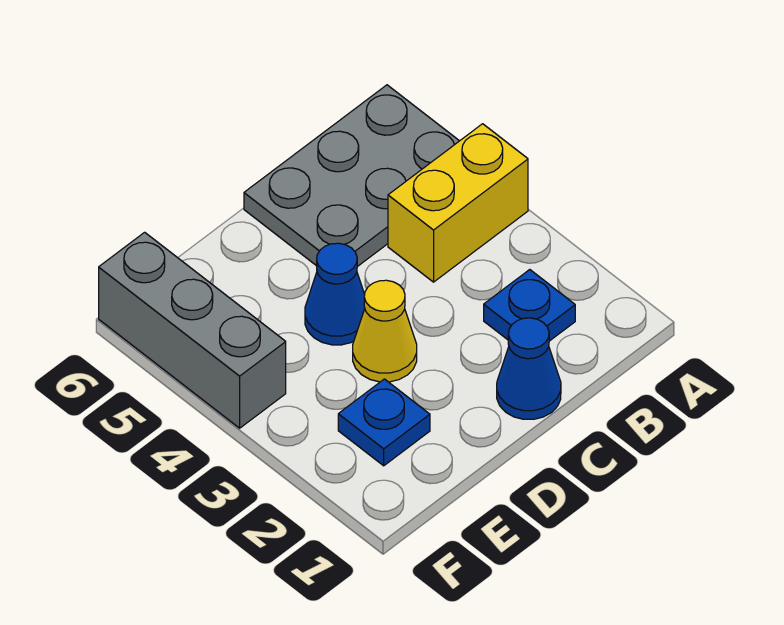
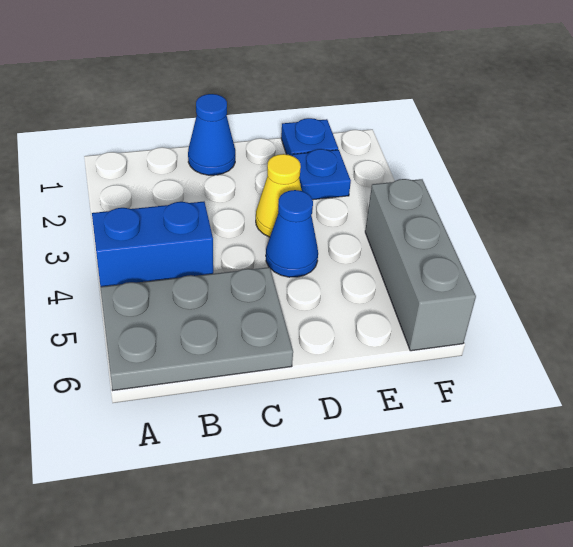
yellow 1x2 brick [388,124,528,282] -> blue 1x2 brick [92,202,213,287]
blue 1x1 plate [484,270,575,341] -> blue 1x1 plate moved to [281,118,338,156]

